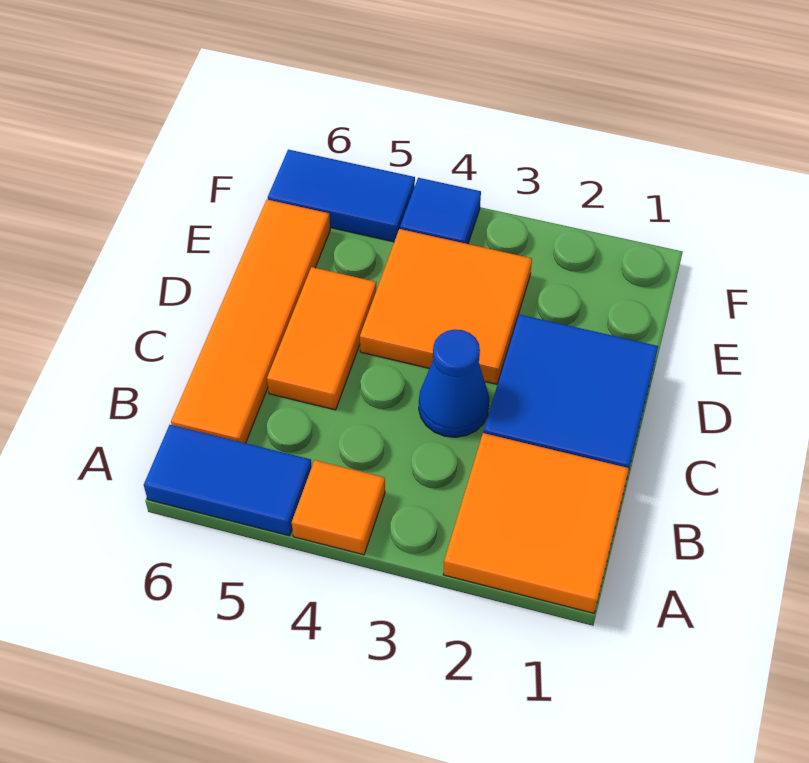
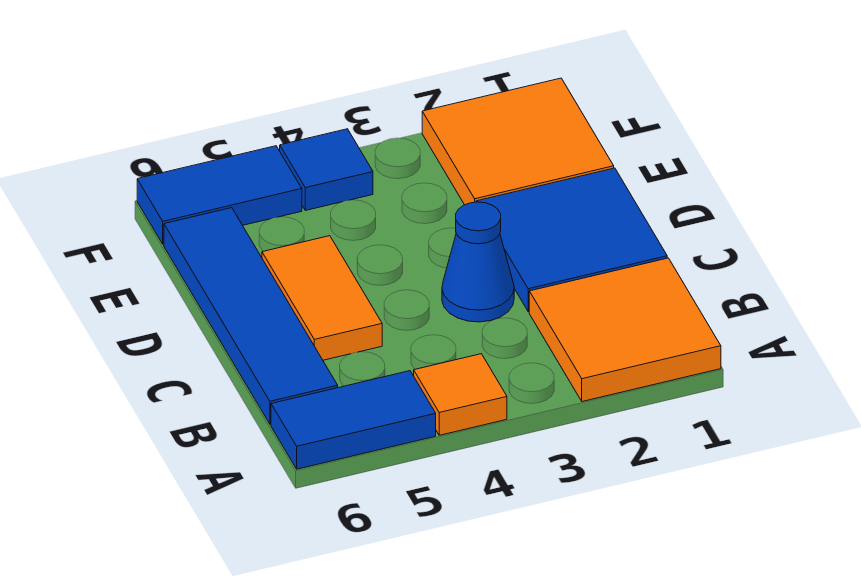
orange 1x4 tile [171,200,330,443] -> blue 1x4 tile [164,208,338,424]
orange 2x2 tile [360,229,532,384] -> orange 2x2 tile moved to [422,78,614,205]

